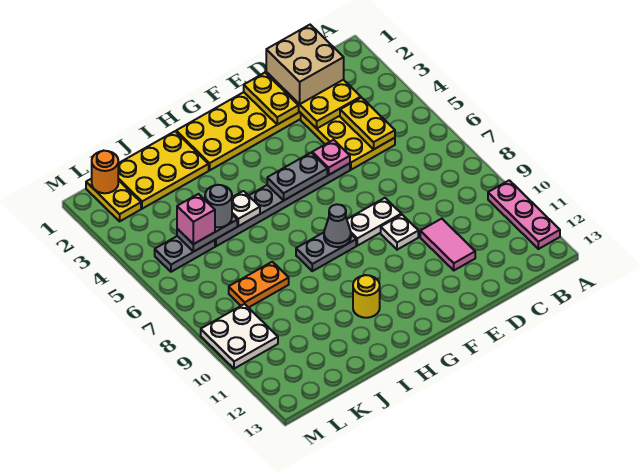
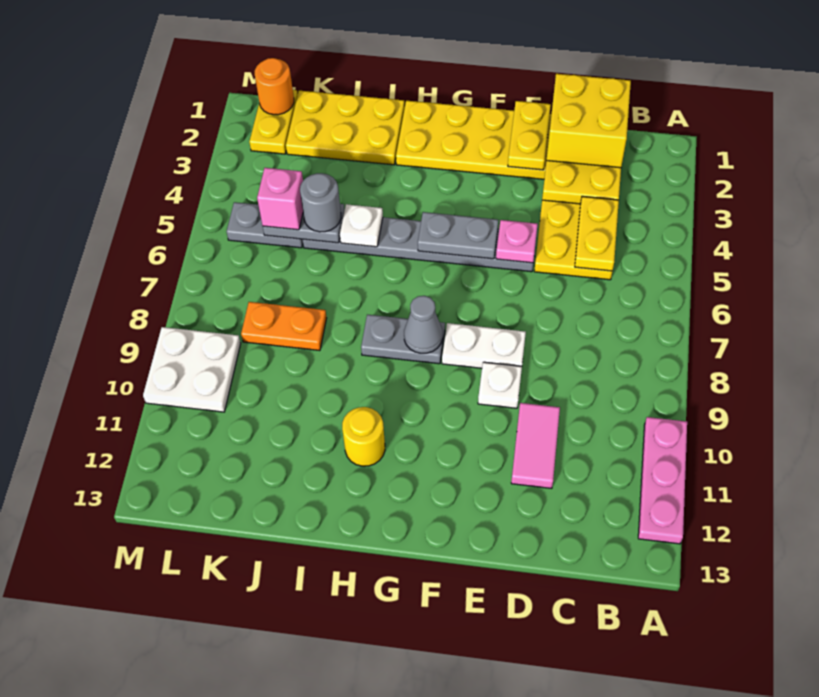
tan 2x2 brick [266,25,344,104] -> yellow 2x2 brick [546,74,631,168]

